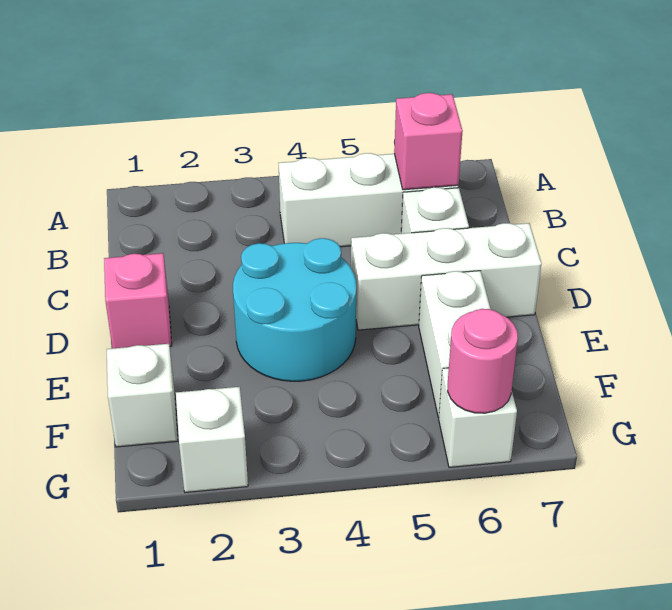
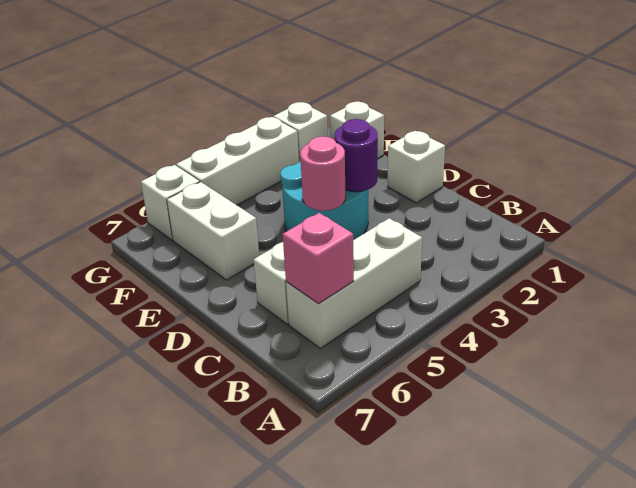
pink 1x1 brick [104,253,172,348] -> white 1x1 brick [387,131,445,203]
none -> purple 1x1 round brick [334,119,378,192]
white 1x3 brick [351,223,542,330] -> white 1x3 brick moved to [176,117,299,205]
pink 1x1 round brick [448,309,518,413] -> pink 1x1 round brick moved to [300,137,346,211]

